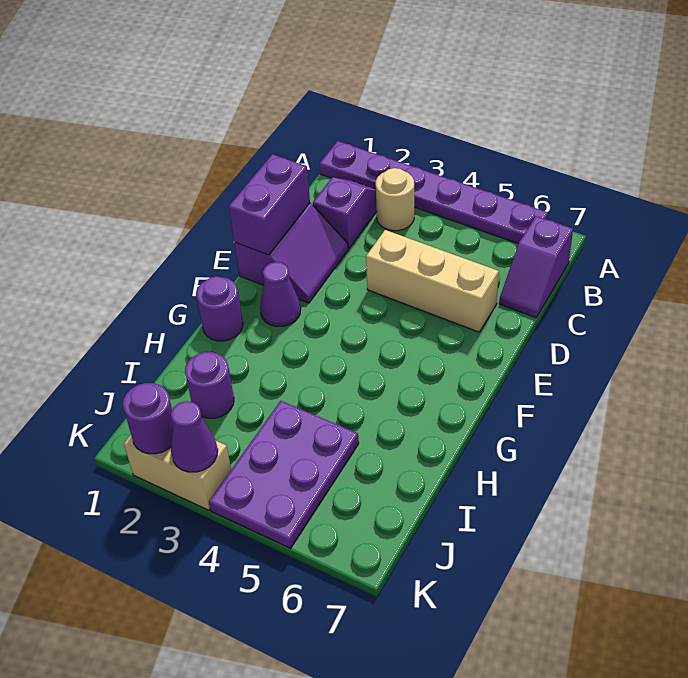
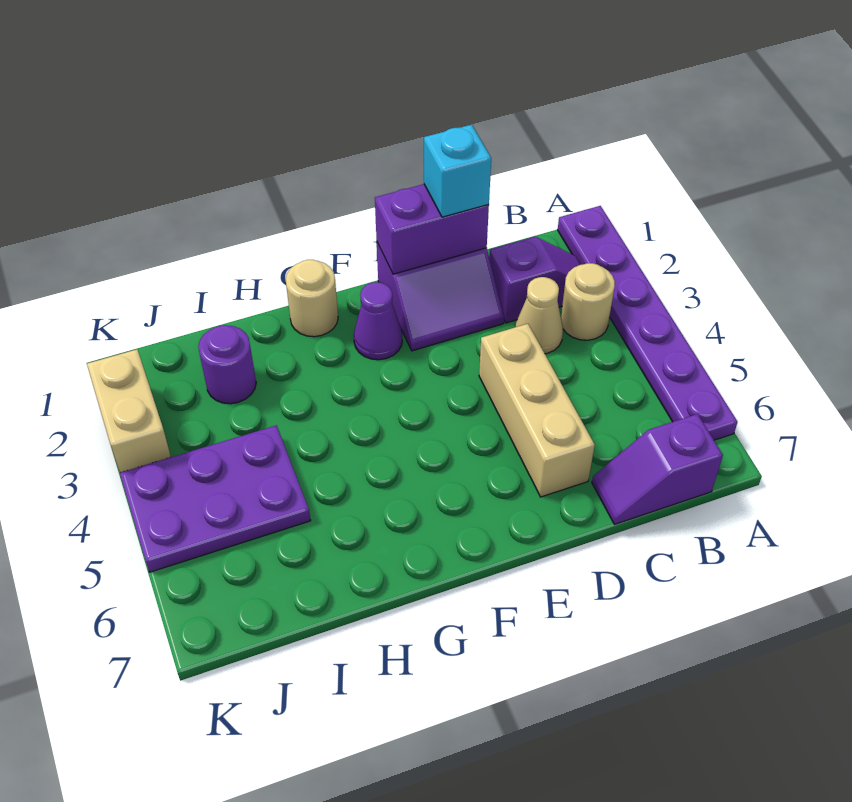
none -> tan 1x1 cone [515,277,563,354]
none -> cyan 1x1 brick [424,125,491,217]
purple 1x1 round brick [196,276,243,341] -> tan 1x1 round brick [286,260,338,337]
purple 1x1 round brick [123,383,173,454] -> none
purple 1x1 cone [171,401,218,472] -> none

